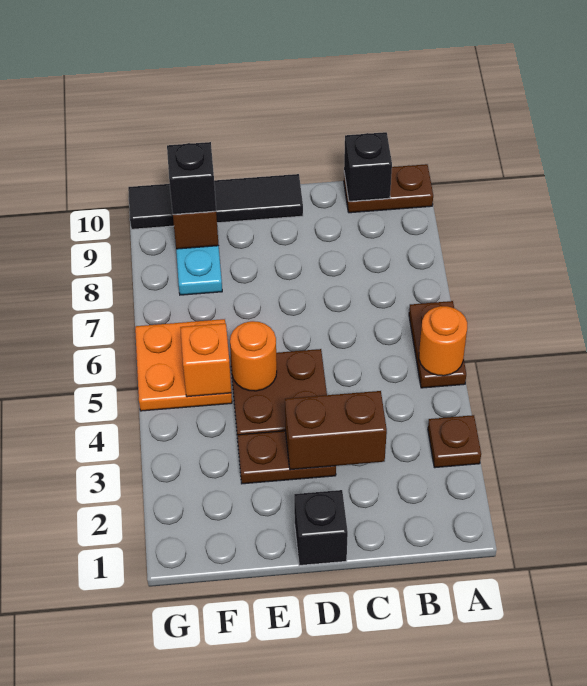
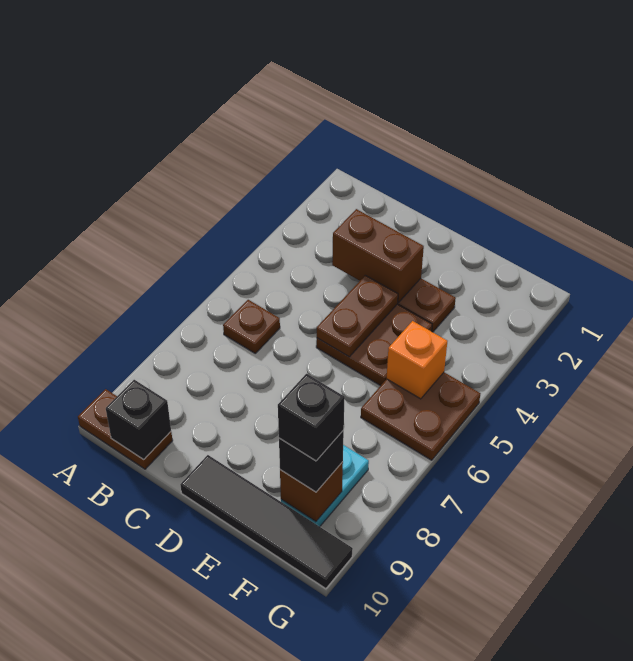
brown 1x1 plate [428,415,481,468] -> brown 1x1 plate moved to [223,300,280,353]
brown 1x2 plate [409,301,466,388] -> brown 1x2 plate moved to [317,275,398,357]
orange 1x1 round brick [419,306,467,376] -> none
black 1x1 brick [294,490,348,566] -> black 1x1 brick moved to [278,374,345,461]
orange 1x1 round brick [230,321,277,391] -> none
orange 2x2 plate [135,319,232,411] -> brown 2x2 plate [361,372,480,460]

